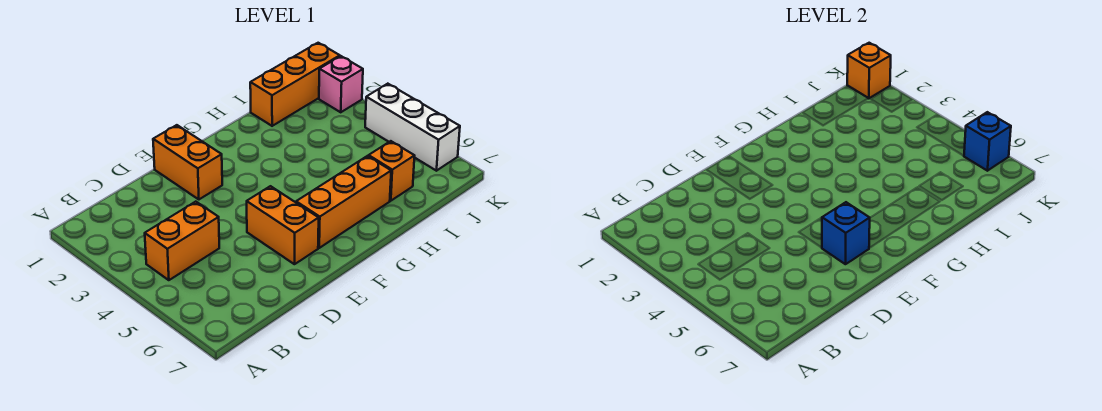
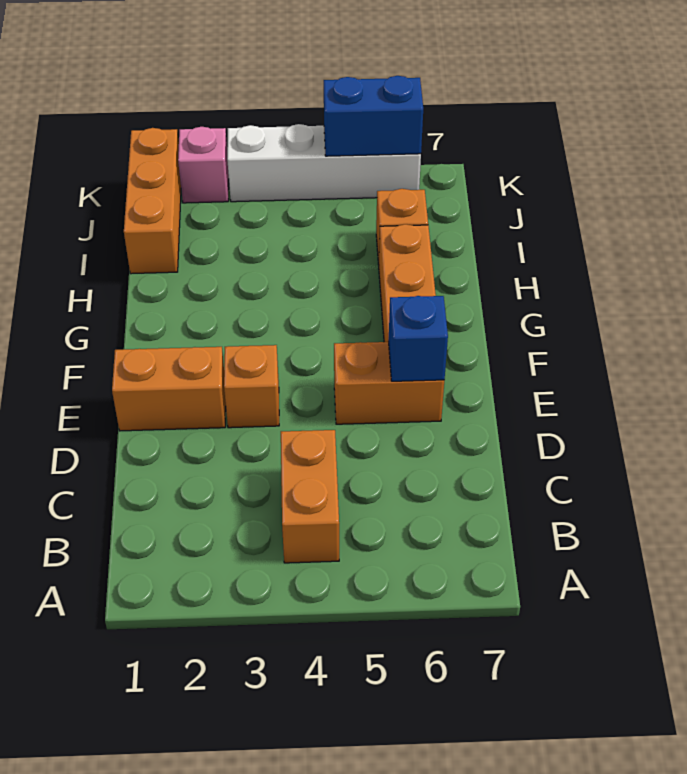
orange 1x1 brick [847,43,891,98] -> orange 1x1 brick moved to [224,345,279,428]
white 1x3 brick [365,84,460,171] -> white 1x4 brick [227,124,421,202]
blue 1x1 brick [964,112,1011,171] -> blue 1x2 brick [324,76,423,156]

